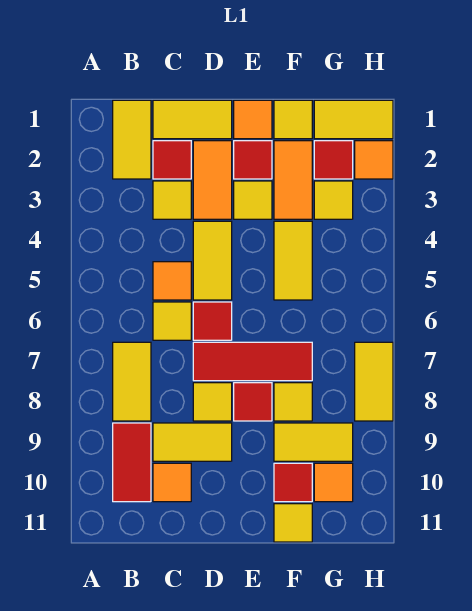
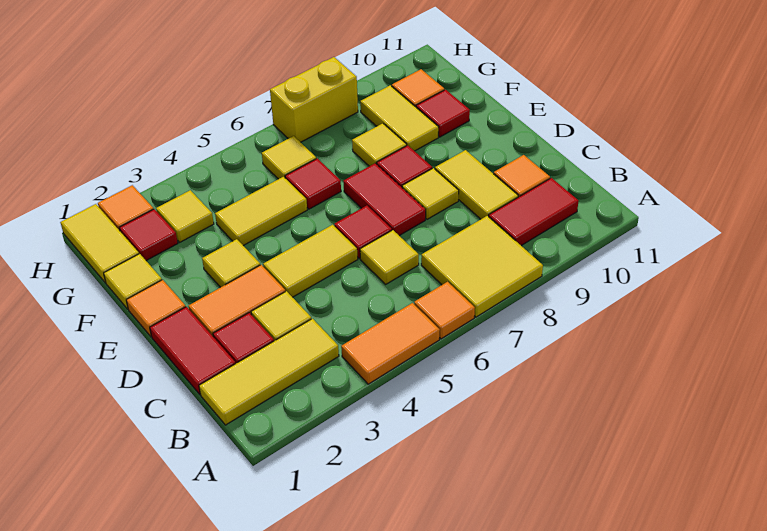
yellow 1x2 tile [113,100,151,179] -> yellow 1x3 tile [199,319,339,425]
yellow 1x2 tile [113,342,151,421] -> yellow 2x2 tile [421,216,543,317]
yellow 1x2 tile [153,100,232,139] -> red 1x2 tile [150,307,236,394]
orange 1x1 tile [153,262,191,300] -> orange 1x1 tile moved to [414,282,475,339]
red 1x3 tile [193,342,312,381] -> red 1x2 tile [343,163,426,236]
red 1x1 tile [234,141,272,179] -> red 1x1 tile moved to [285,158,341,209]
orange 1x2 tile [274,141,312,219] -> orange 1x2 tile moved to [341,303,440,384]
yellow 1x1 tile [274,504,312,542] -> yellow 1x1 tile moved to [262,136,316,179]
yellow 1x2 tile [355,342,393,421] -> yellow 1x2 brick [270,57,358,142]

